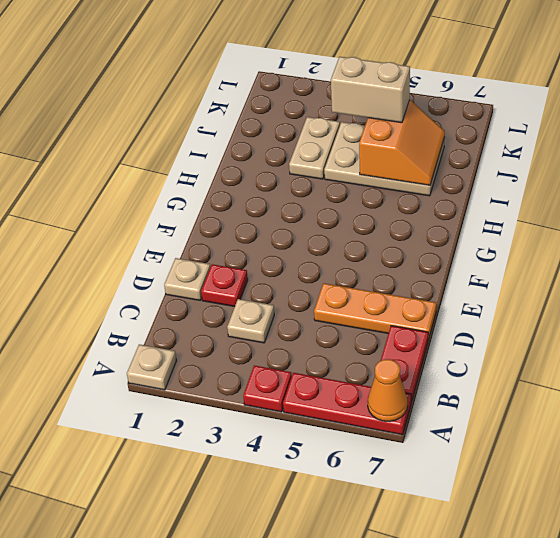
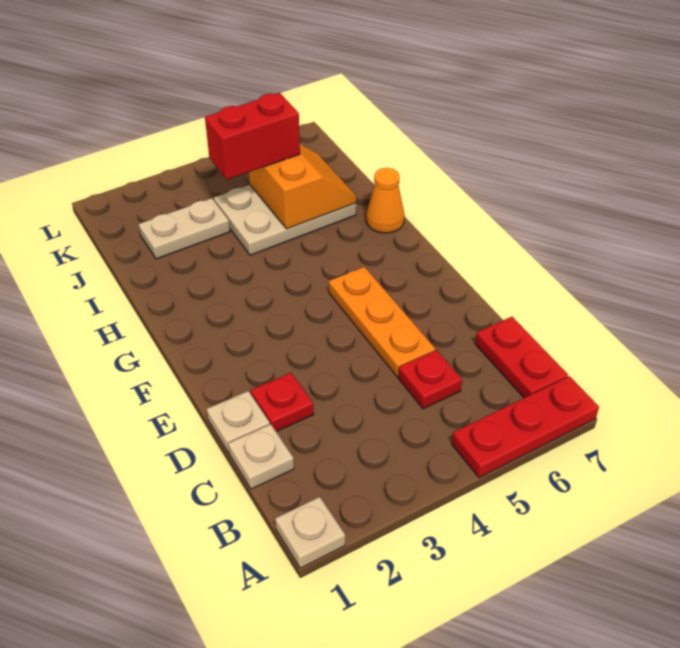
red 1x1 plate [243,365,292,412] -> red 1x1 plate moved to [398,350,462,409]
orange 1x1 cone [368,359,407,421] -> orange 1x1 cone moved to [366,168,405,233]
tan 1x1 plate [227,299,274,343] -> tan 1x1 plate moved to [228,424,294,489]
orange 1x3 plate [314,283,436,340] -> orange 1x3 plate turned to [329,267,435,377]
tan 1x2 plate [289,117,340,179] -> tan 1x2 plate turned to [139,198,230,259]
tan 1x2 brick [331,57,410,123] -> red 1x2 brick [205,93,300,180]

